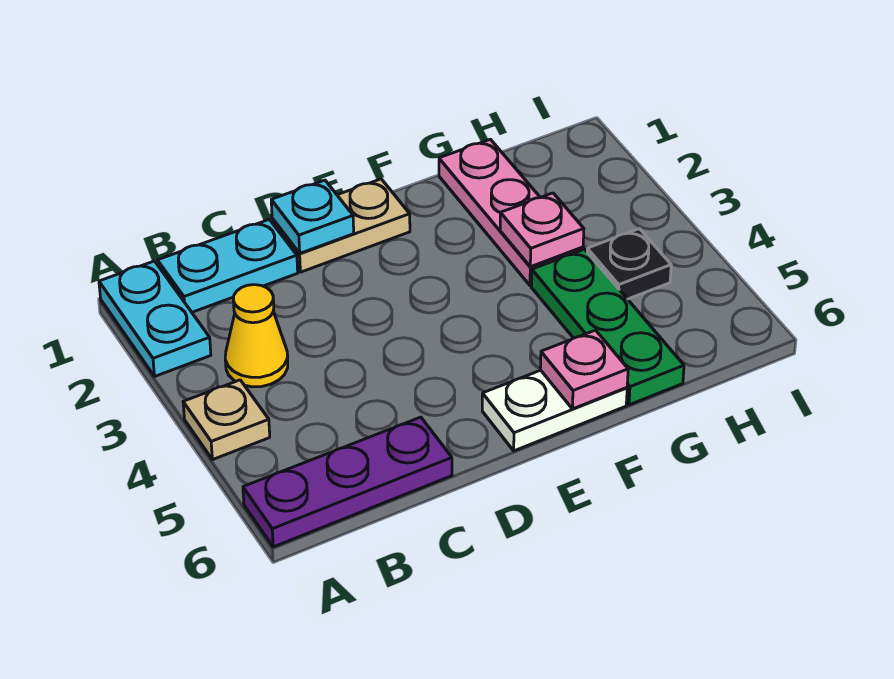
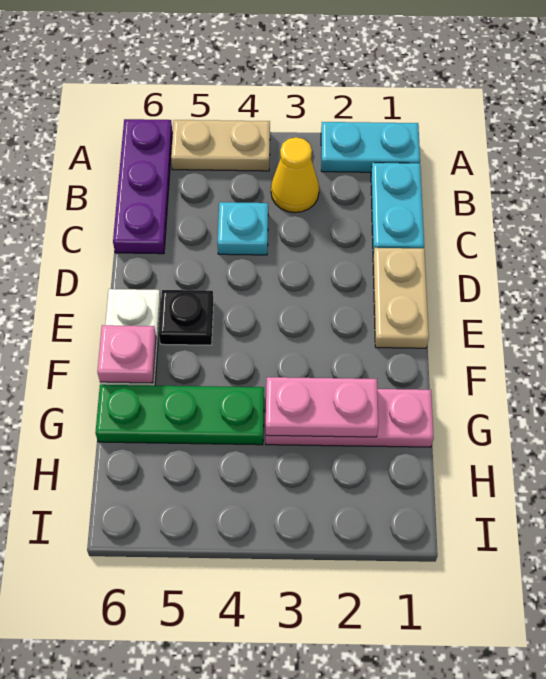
tan 1x1 plate [183,380,270,460] -> tan 1x2 plate [171,120,270,171]
cyan 1x1 plate [271,180,354,253] -> cyan 1x1 plate moved to [217,202,268,255]
pink 1x1 plate [500,193,584,267] -> pink 1x2 plate [266,377,378,437]
black 1x1 plate [587,229,671,299] -> black 1x1 plate moved to [159,290,214,345]

